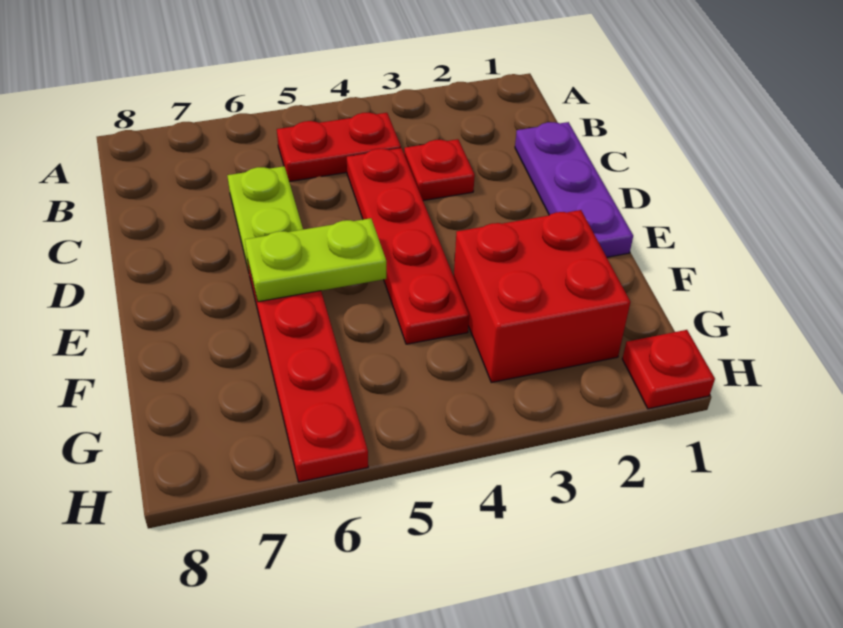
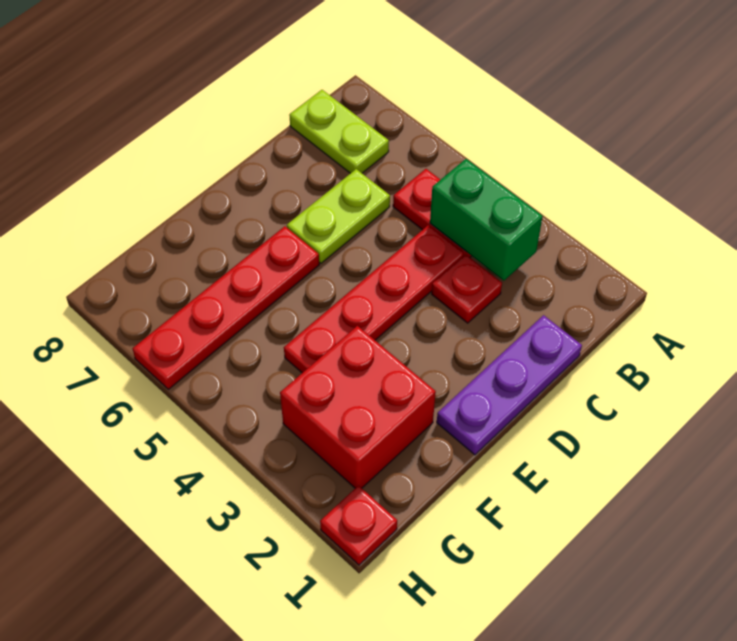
none -> green 1x2 brick [430,159,543,281]
lime 1x2 plate [245,218,386,302] -> lime 1x2 plate moved to [289,90,389,173]

